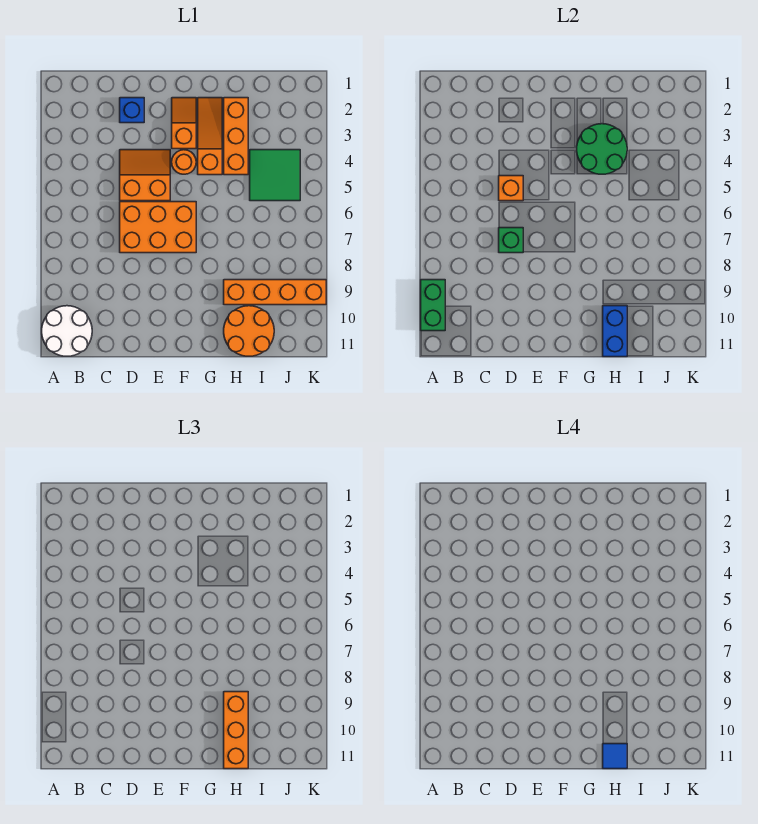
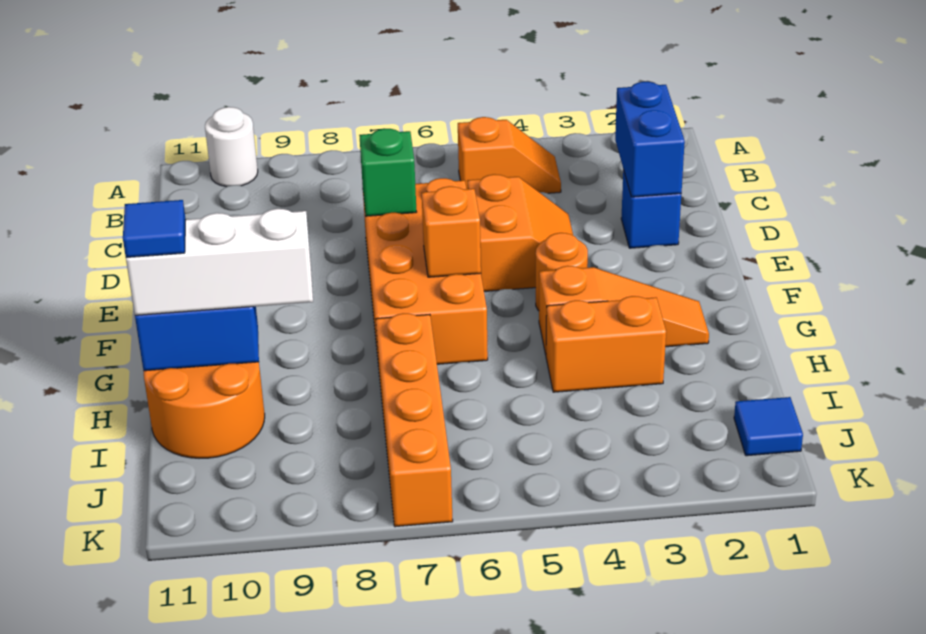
green 1x2 brick [421,280,445,331] -> none
white 2x2 round brick [42,306,92,356] -> white 1x1 round brick [205,107,258,187]
none -> blue 1x2 brick [615,82,685,197]
orange 1x1 brick [499,176,523,201] -> orange 1x1 brick moved to [422,186,481,277]
orange 2x3 brick [120,202,196,253] -> orange 2x4 brick [363,178,488,366]
orange 1x2 slope [172,98,196,149] -> orange 1x2 slope moved to [458,117,561,193]
green 2x2 round brick [577,124,627,174] -> none
orange 1x3 brick [224,98,248,175] -> orange 1x2 brick [546,296,666,392]
orange 1x4 brick [224,280,326,305] -> orange 1x4 brick moved to [376,313,453,527]
orange 1x3 brick [224,692,248,769] -> white 1x3 brick [126,209,313,315]
green 2x2 tile [250,150,300,201] -> none
none -> blue 1x1 tile [734,397,803,456]

